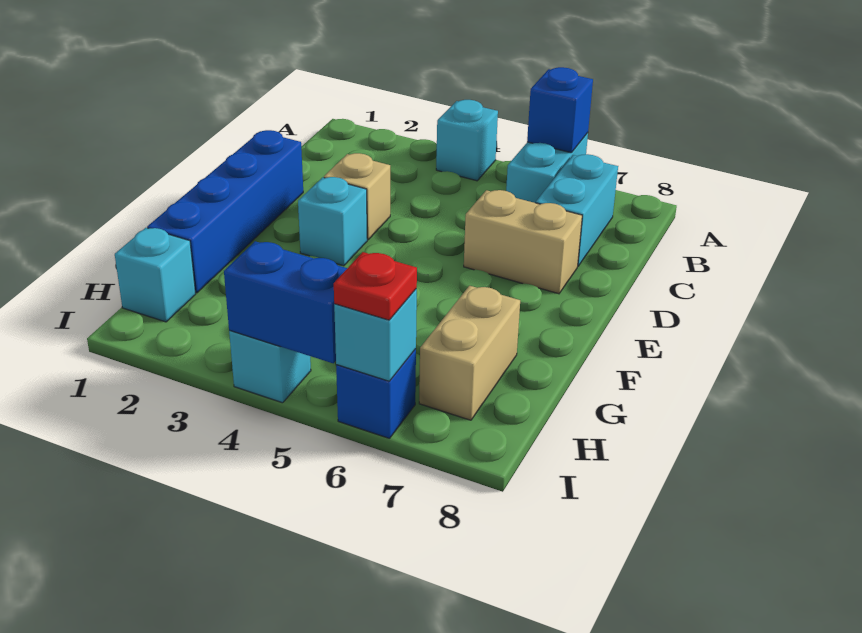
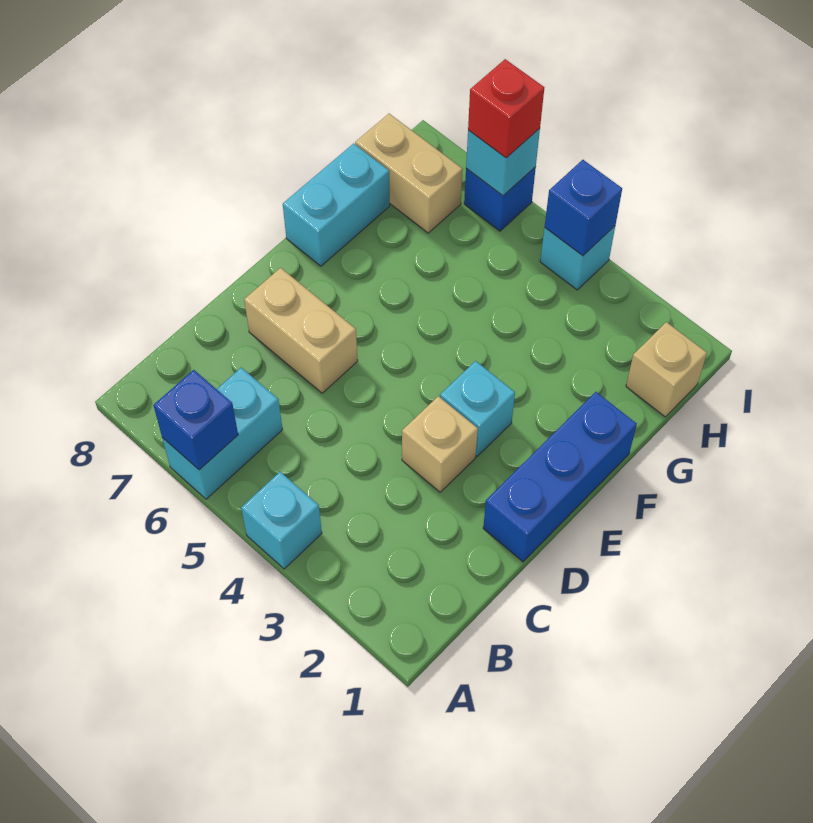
cyan 1x2 brick [536,154,618,266] -> cyan 1x2 brick moved to [283,143,390,266]
blue 1x4 brick [147,130,303,293] -> blue 1x3 brick [483,392,637,562]
tan 1x2 brick [419,286,520,420] -> tan 1x2 brick turned to [355,114,463,233]
cyan 1x1 brick [115,228,196,322] -> tan 1x1 brick [626,322,707,417]
blue 1x2 brick [224,241,347,363] -> blue 1x1 brick [545,160,622,256]
red 1x1 plate [334,252,417,320] -> red 1x1 brick [468,59,544,158]

